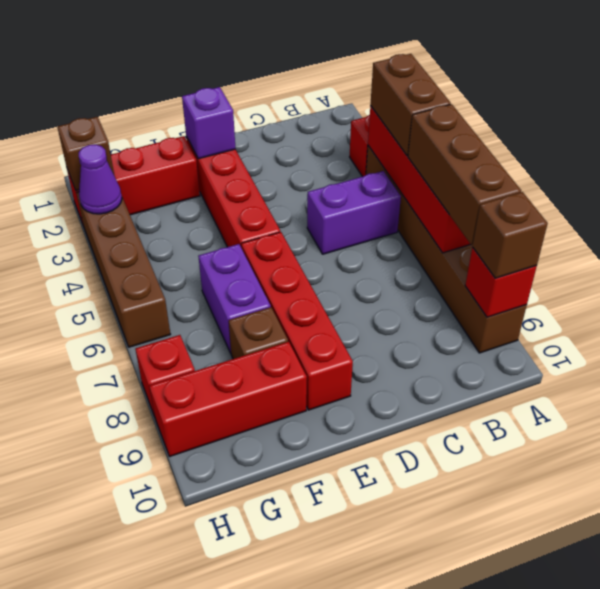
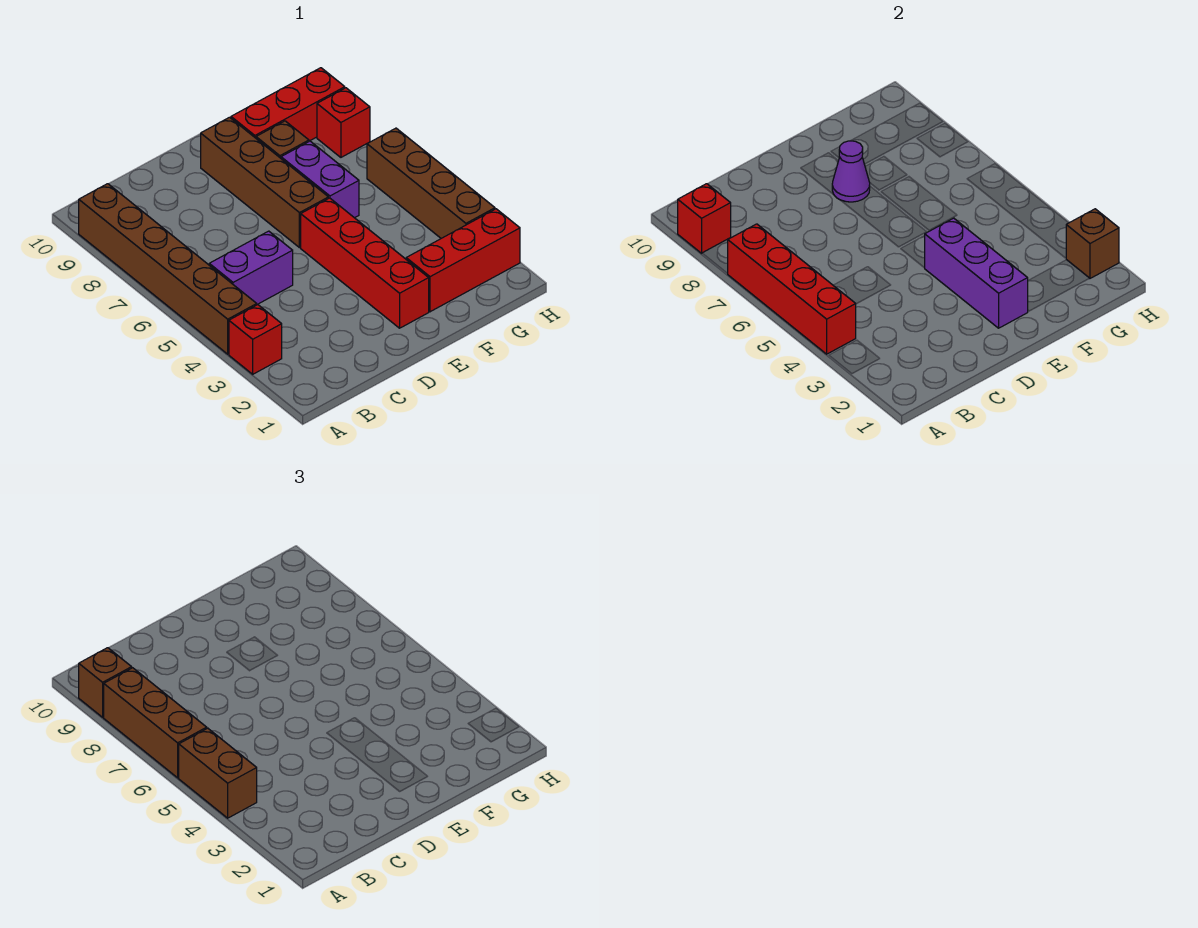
purple 1x1 brick [182,87,236,159] -> purple 1x3 brick [925,218,1028,328]
red 1x4 brick [241,232,353,410] -> brown 1x4 brick [201,117,328,248]
purple 1x1 cone [79,144,122,214] -> purple 1x1 cone moved to [832,141,870,202]

